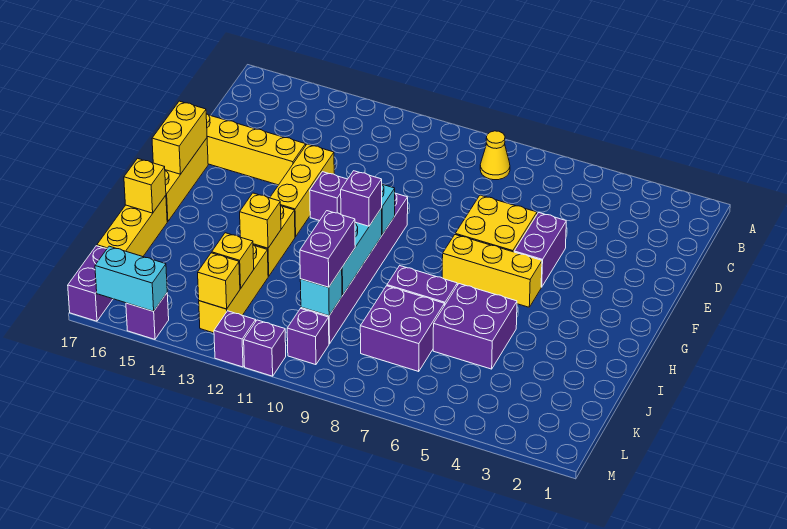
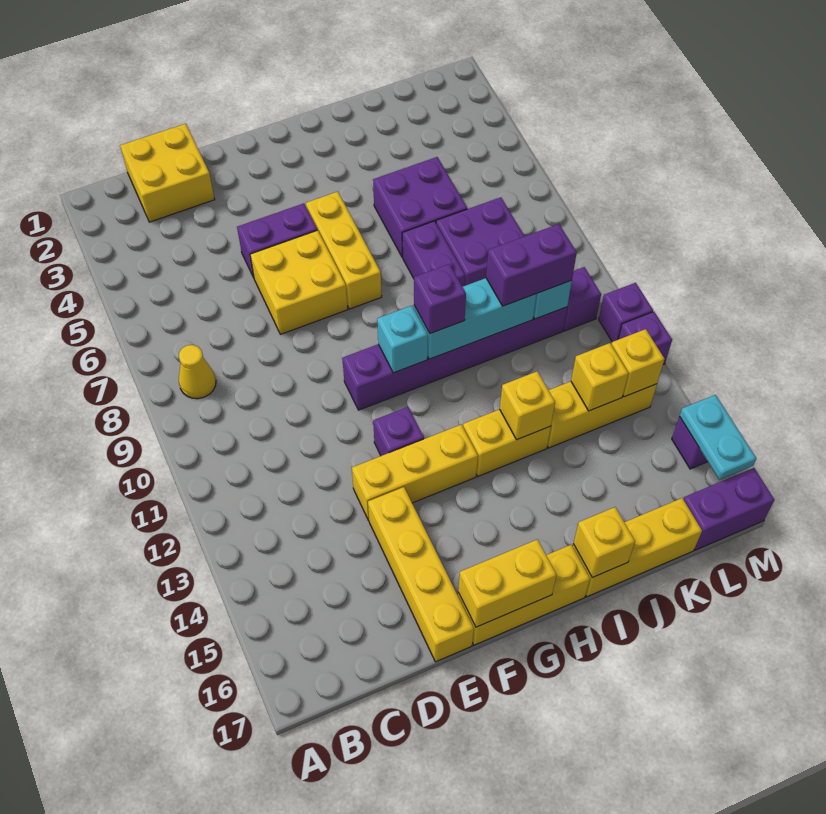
none -> yellow 2x2 brick [120,124,215,222]
cyan 1x2 brick [95,246,167,311] -> cyan 1x2 plate [680,395,756,480]

